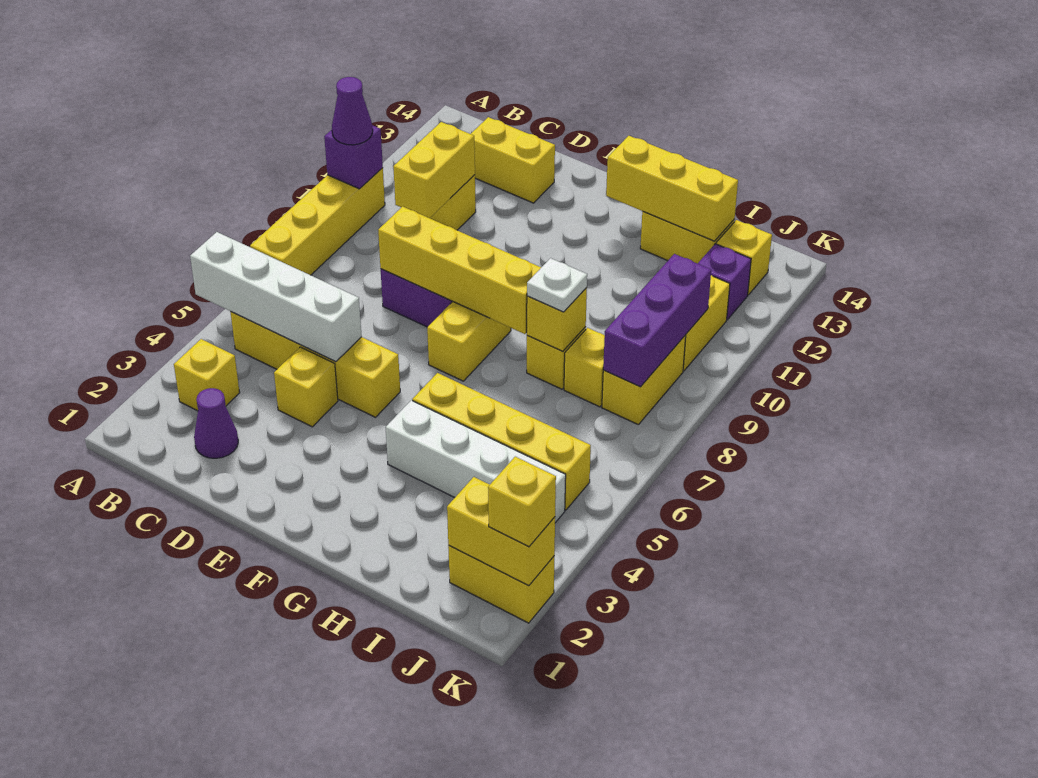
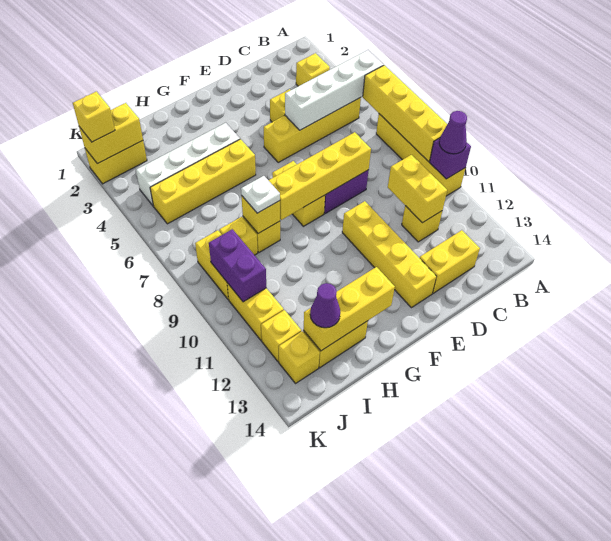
none -> yellow 1x4 brick [362,65,447,162]
purple 1x1 cone [194,388,238,458] -> purple 1x1 cone moved to [310,283,340,328]
none -> yellow 1x4 brick [342,201,437,308]
purple 1x3 brick [603,254,711,387] -> purple 1x2 brick [209,229,266,302]
purple 1x1 brick [698,244,751,320] -> yellow 1x1 brick [261,310,301,362]

